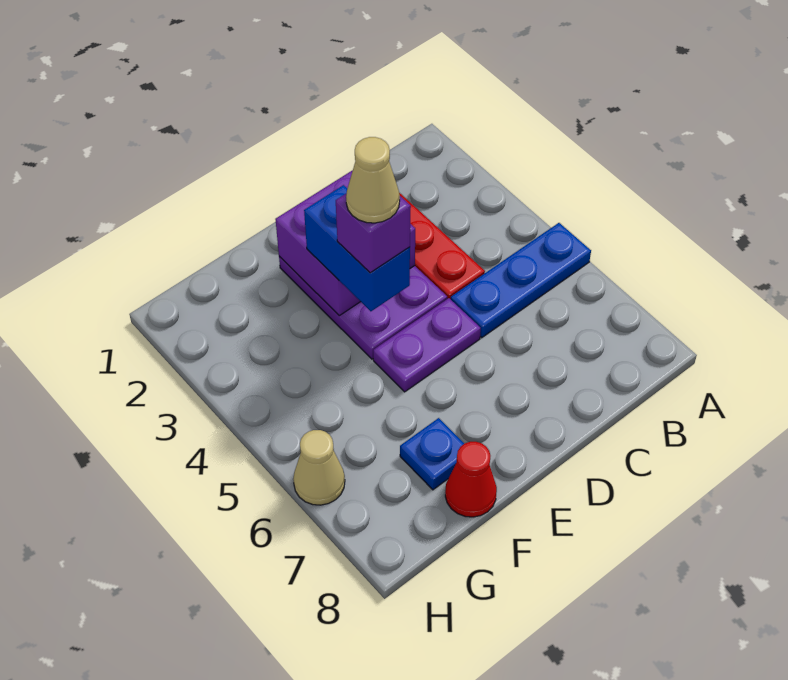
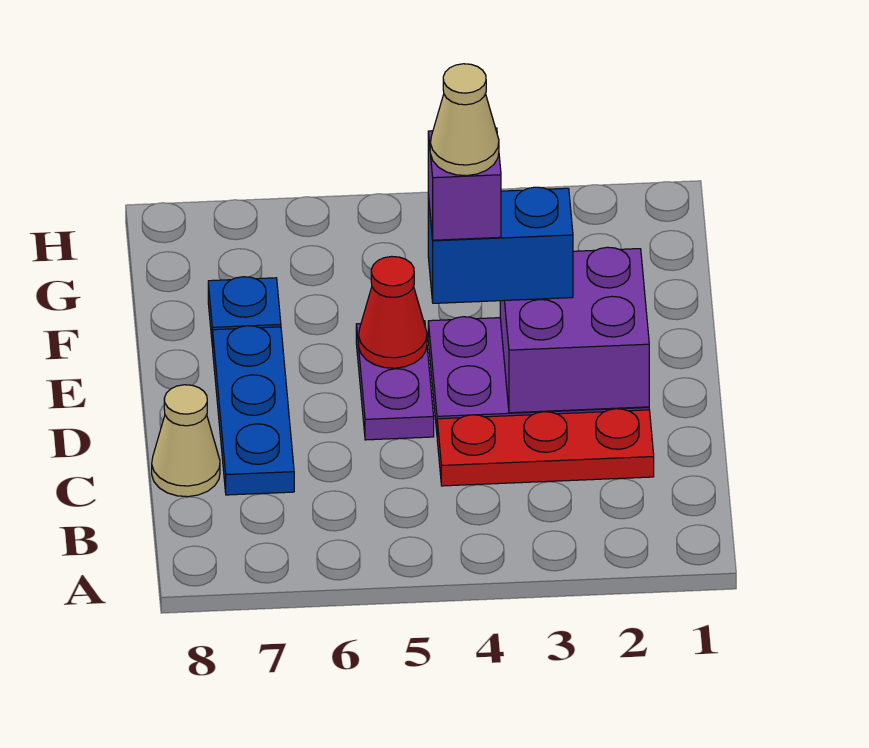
blue 1x3 plate [451,223,591,338] -> blue 1x3 plate moved to [213,326,294,495]
red 1x1 cone [445,442,497,517] -> red 1x1 cone moved to [359,256,427,368]
tan 1x1 cone [293,430,345,505] -> tan 1x1 cone moved to [152,385,220,497]

